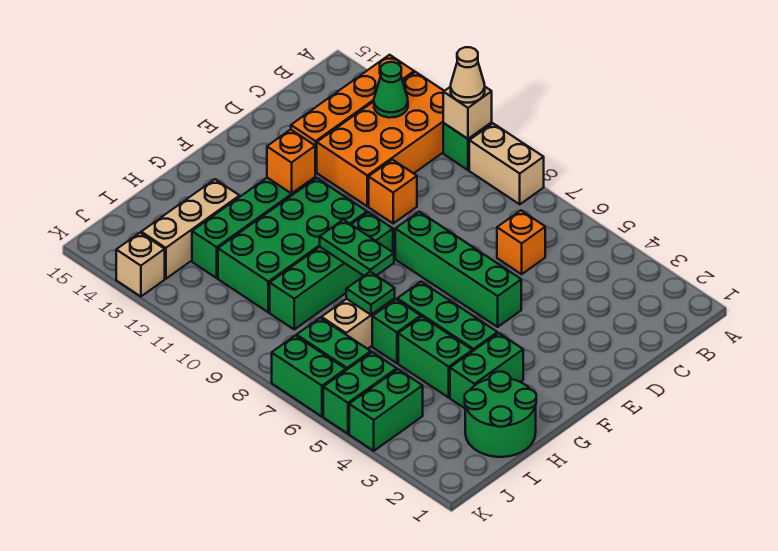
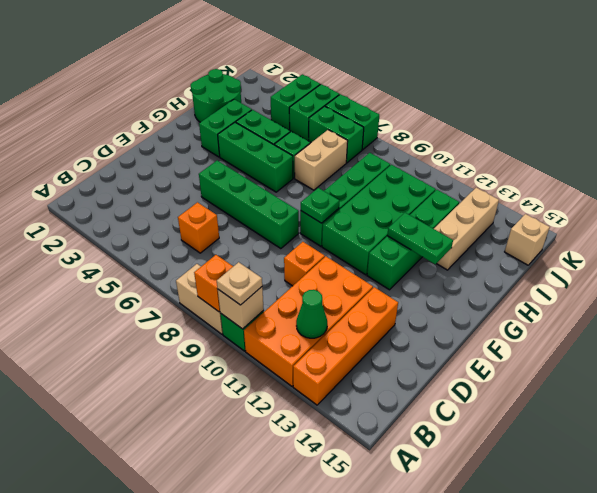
tan 1x1 cone [451,47,485,103] -> tan 1x1 plate [217,262,262,305]
orange 1x1 brick [267,129,315,193] -> orange 1x1 brick moved to [194,255,233,312]
green 1x2 plate [320,220,394,276] -> green 1x2 plate moved to [387,213,453,264]
green 1x1 plate [346,272,395,315] -> green 1x1 plate moved to [301,188,339,223]
tan 1x1 brick [116,233,165,297] -> tan 1x1 brick moved to [505,214,550,265]

